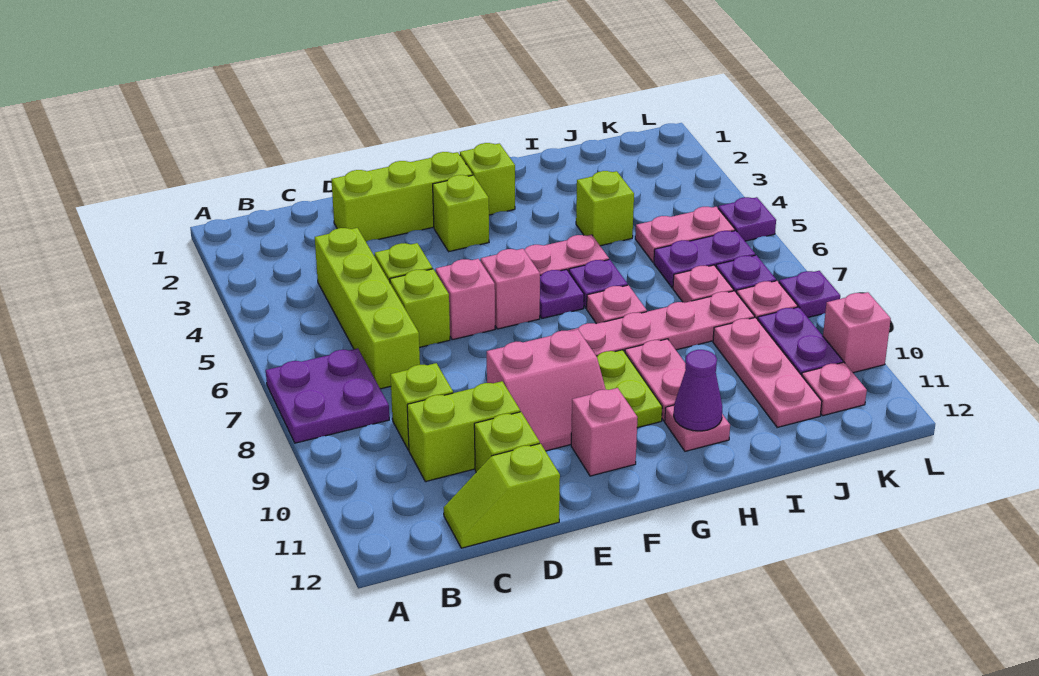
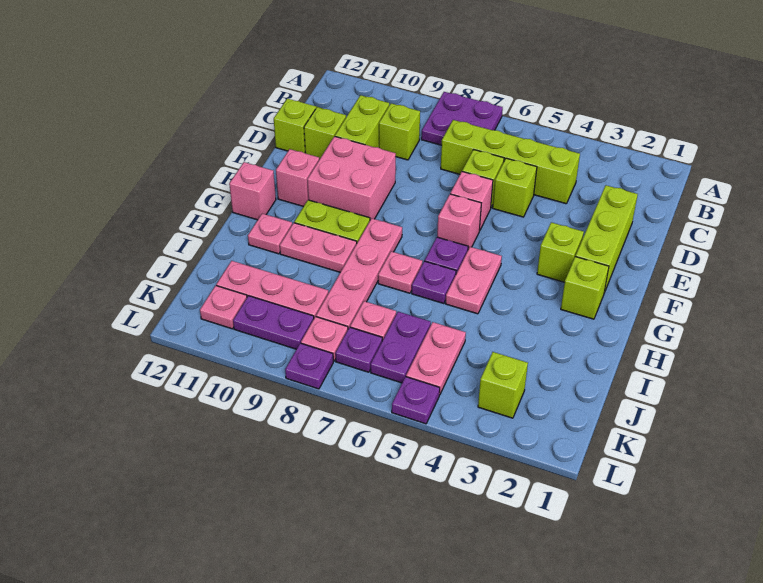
pink 2x2 slope [487,329,606,451] -> pink 2x2 brick [307,136,396,220]
purple 1x1 cone [674,350,722,431] -> none
lime 1x1 brick [576,171,634,246] -> lime 1x1 brick moved to [478,352,528,418]
pink 1x1 brick [823,292,891,373] -> pink 1x1 brick moved to [229,162,276,220]

